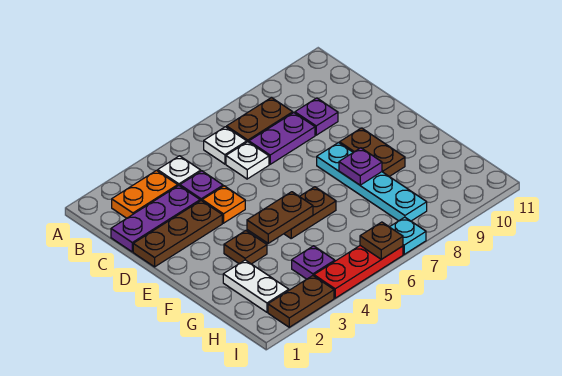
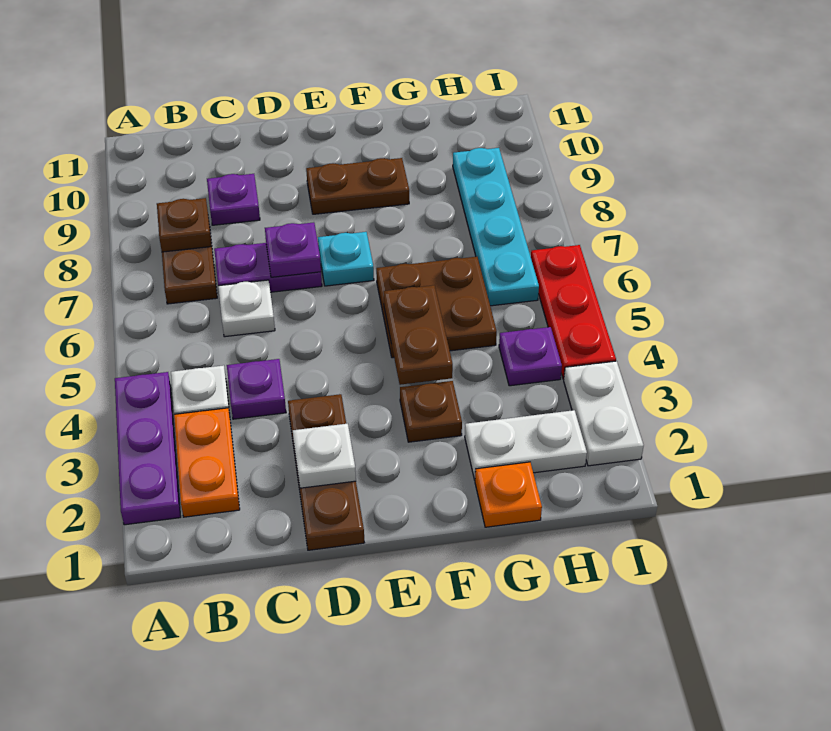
white 1x1 plate [204,127,247,164] -> white 1x1 plate moved to [293,424,356,488]
purple 1x3 plate [111,186,200,252] -> purple 1x3 plate moved to [115,372,181,525]
purple 1x2 plate [249,113,315,164] -> purple 1x2 plate turned to [214,243,322,292]
orange 1x1 plate [202,186,245,223] -> orange 1x1 plate moved to [475,462,542,527]
cyan 1x4 plate [317,142,427,221] -> cyan 1x4 plate turned to [453,148,539,306]
brown 1x2 plate [284,187,336,238] -> brown 2x2 plate [376,257,497,358]
purple 1x1 plate [339,148,382,185] -> purple 1x1 plate moved to [265,222,321,277]
brown 1x2 plate [268,276,334,327] -> white 1x2 plate [564,361,644,466]
brown 1x1 plate [360,222,403,259] -> brown 1x1 plate moved to [157,198,211,252]
cyan 1x1 plate [390,217,426,254] -> cyan 1x1 plate moved to [318,232,374,286]

